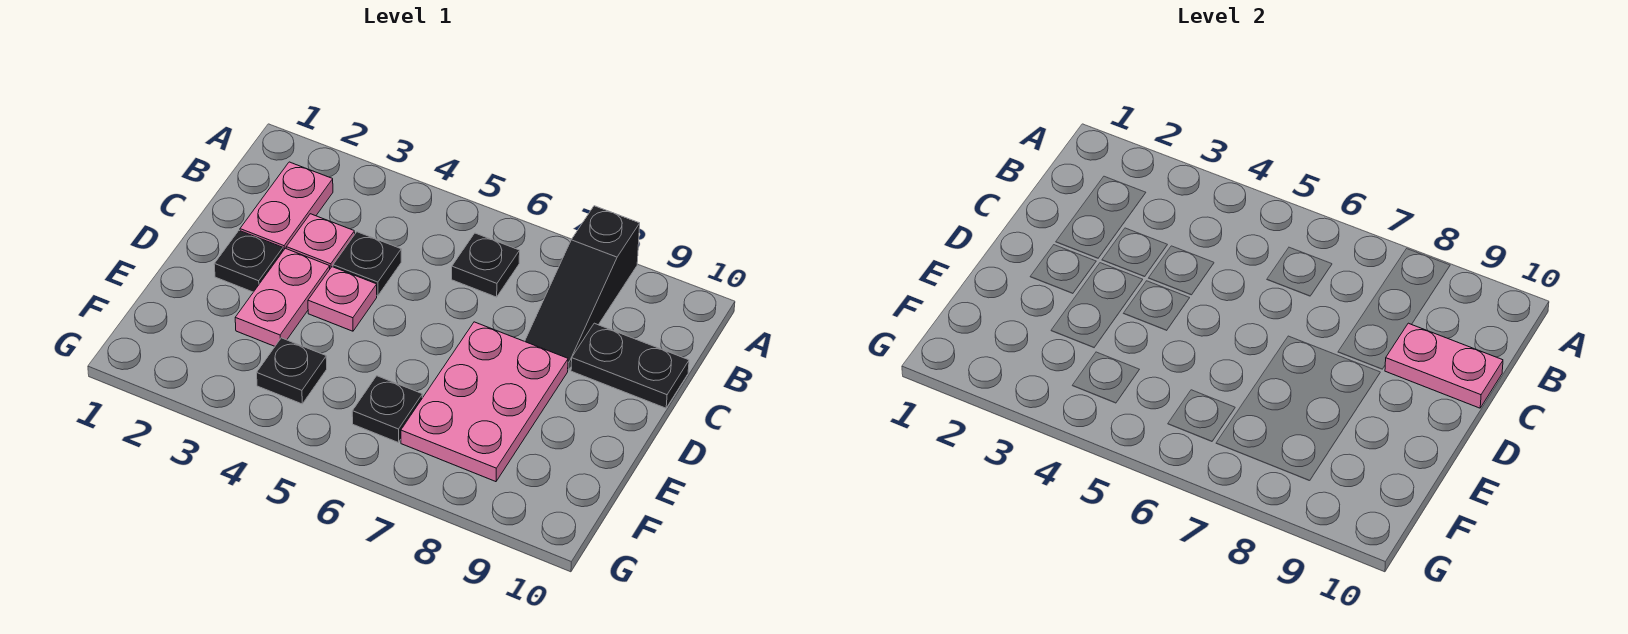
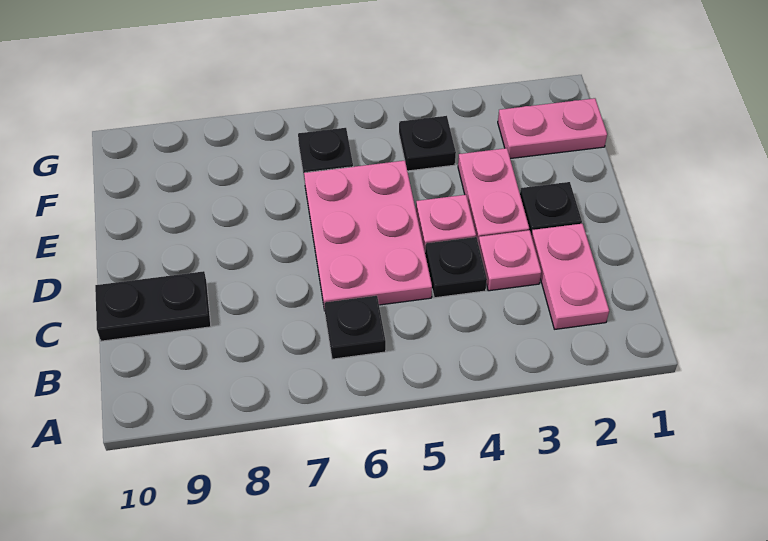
black 1x3 slope [525,206,640,370] -> none
pink 1x2 plate [1385,323,1503,408] -> pink 1x2 plate moved to [498,98,607,159]
pink 2x3 plate [401,322,568,482] -> pink 2x3 plate moved to [304,161,432,311]

